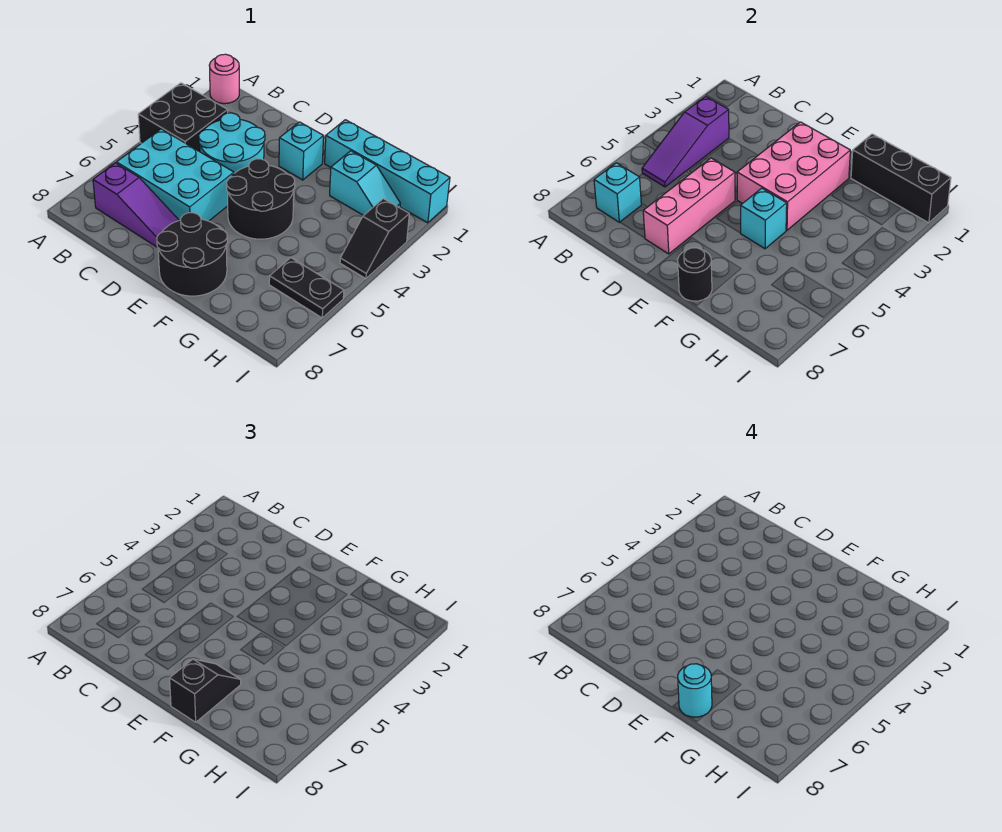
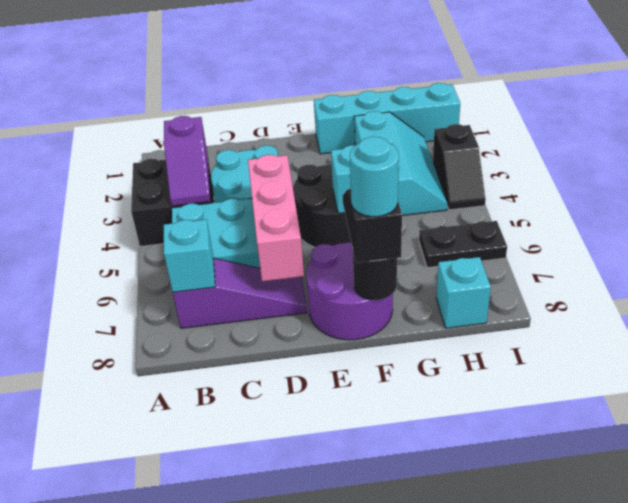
pink 1x1 round brick [209,54,239,104] -> none
purple 1x3 slope [642,96,729,187] -> purple 1x2 slope [164,116,210,206]
cyan 1x1 brick [279,122,324,180] -> cyan 1x1 brick moved to [436,257,491,328]
pink 2x3 brick [737,122,850,230] -> none
black 2x2 round brick [157,213,227,296] -> purple 2x2 round brick [306,243,393,340]
black 1x3 brick [851,134,951,223] -> none
cyan 1x2 slope [330,151,400,216] -> cyan 2x3 slope [354,111,447,215]

